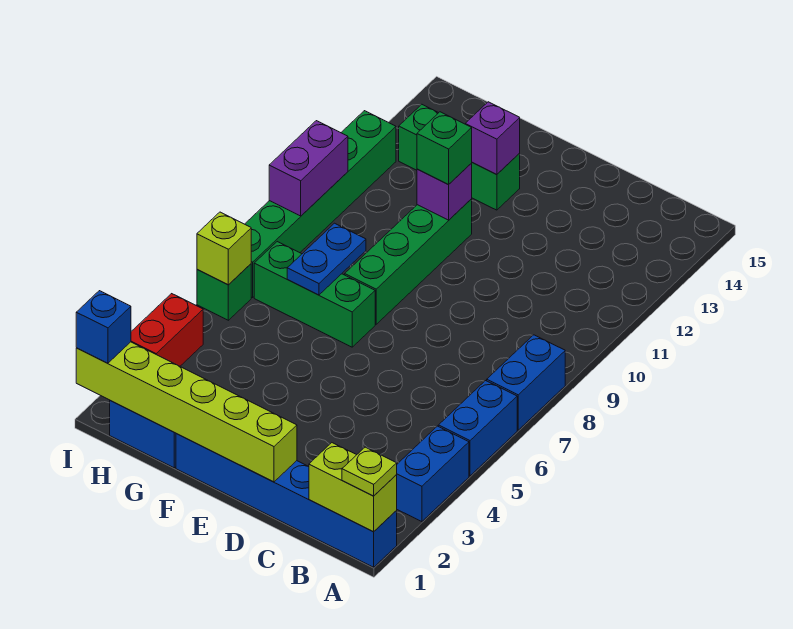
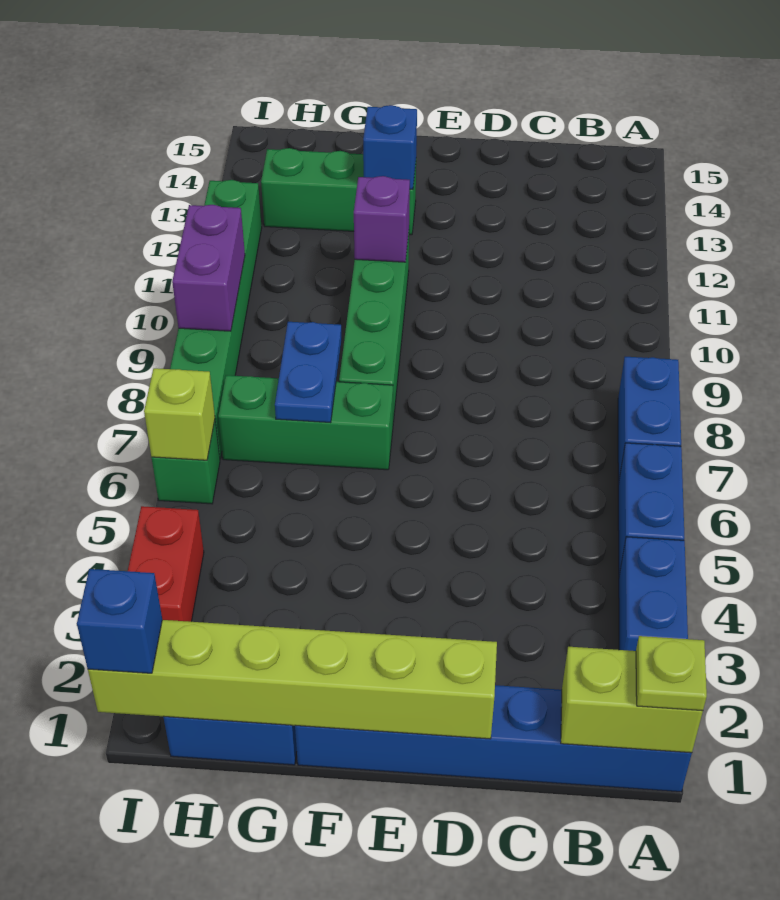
green 1x1 brick [417,112,472,185] -> none
purple 1x1 brick [466,102,520,175] -> blue 1x1 brick [363,105,417,189]

